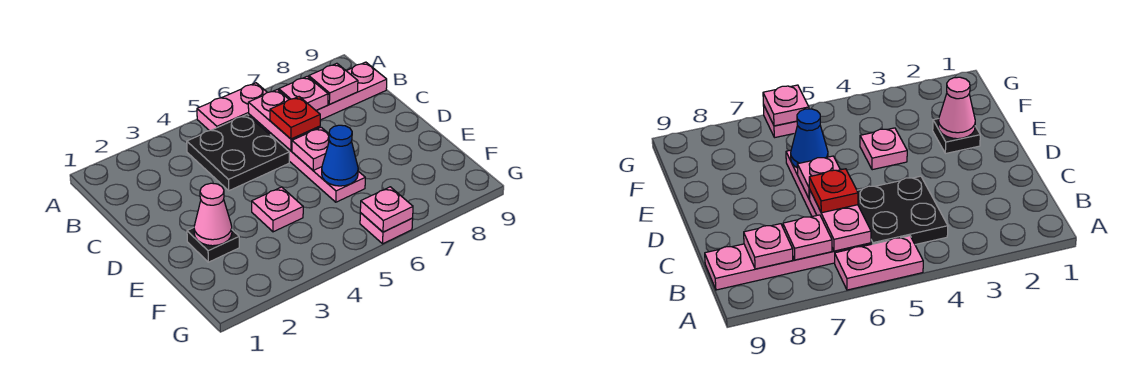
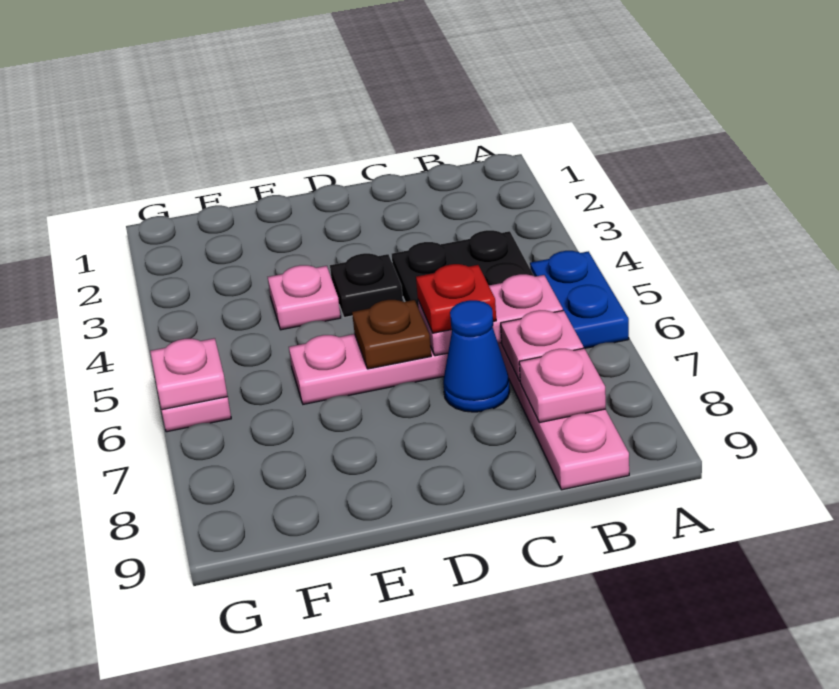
pink 1x2 plate [197,83,267,131] -> blue 1x2 plate [530,251,629,348]
pink 1x1 plate [292,127,329,170] -> brown 1x1 plate [352,300,431,369]
black 1x1 plate [187,228,239,262] -> black 1x1 plate moved to [330,253,403,318]
pink 1x1 cone [194,183,232,246] -> none
blue 1x1 cone [322,125,358,186] -> blue 1x1 cone moved to [443,300,510,412]

